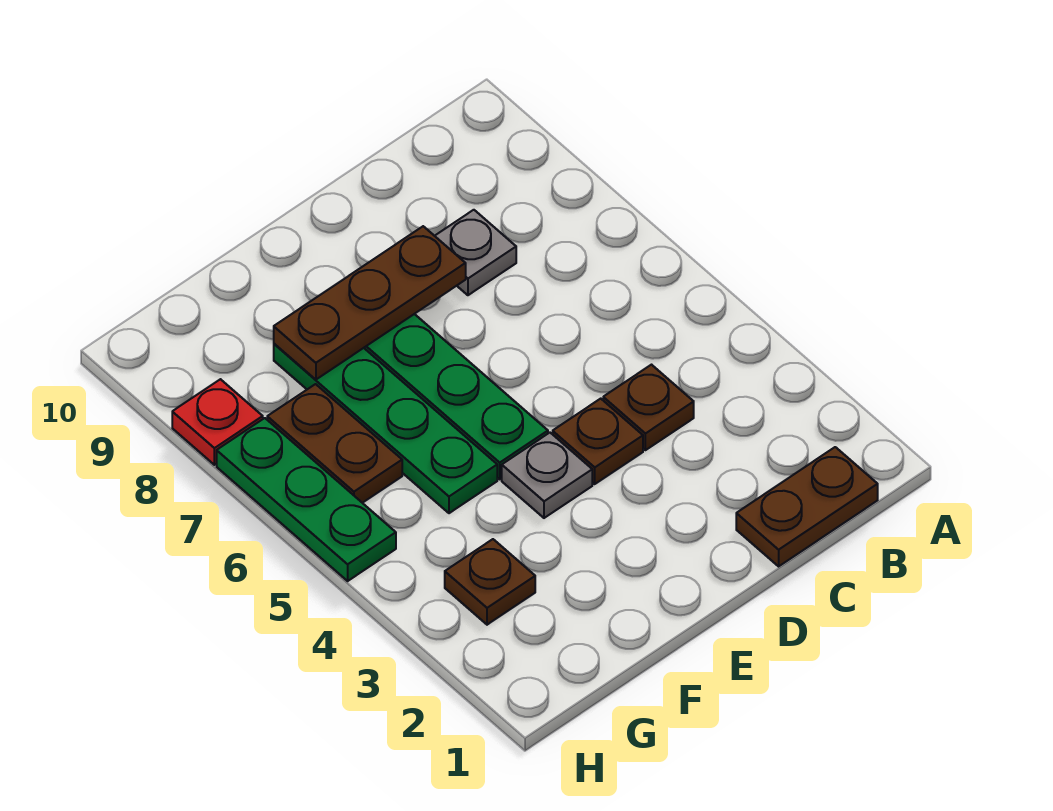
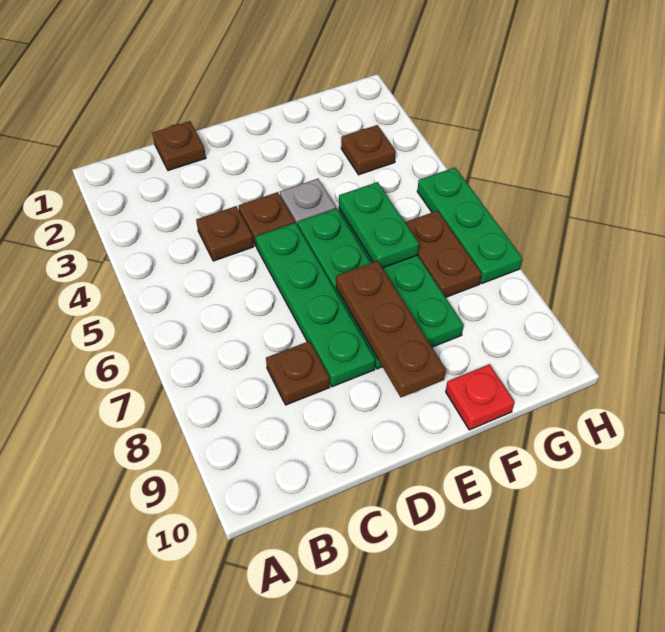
brown 1x2 plate [736,447,878,566] -> brown 1x1 plate [153,121,206,170]
grey 1x1 plate [435,210,516,295] -> brown 1x1 plate [266,341,330,405]
none -> green 1x4 plate [256,223,375,387]
brown 1x3 plate [274,226,466,380] -> brown 1x3 plate turned to [336,261,446,397]
none -> green 1x2 plate [339,182,419,268]
red 1x1 plate [172,379,263,465] -> red 1x1 plate moved to [446,364,515,430]

